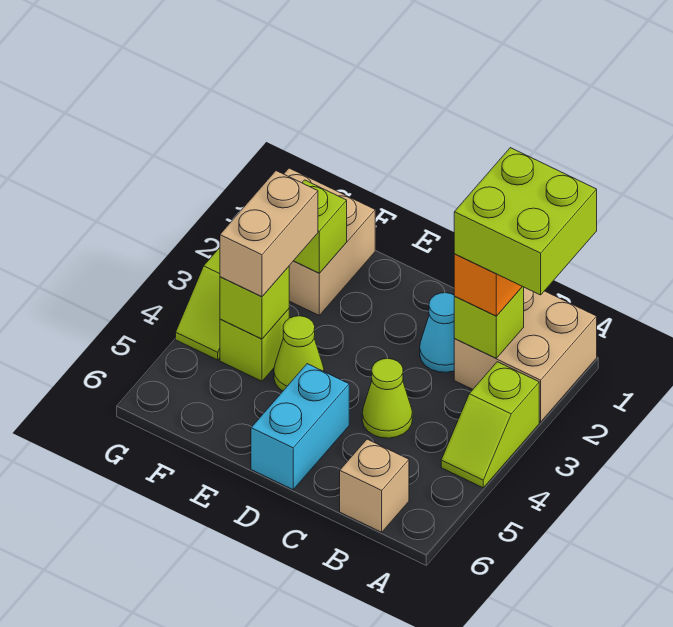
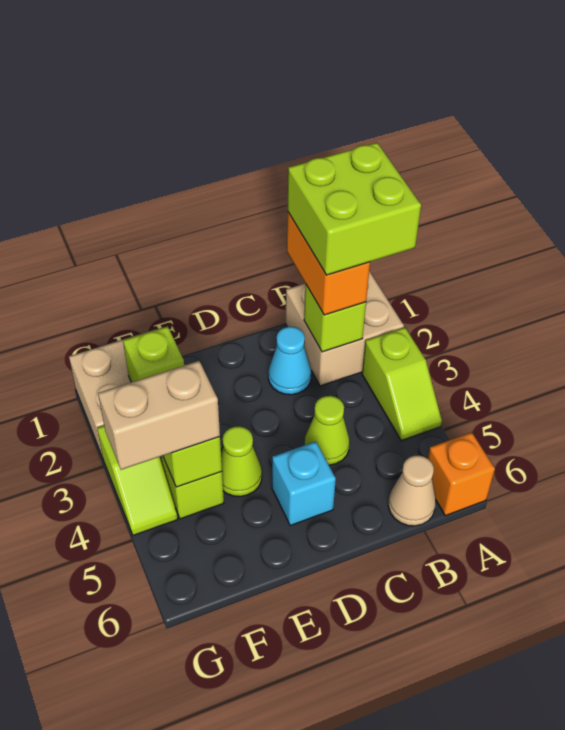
none -> orange 1x1 brick [428,432,495,516]
tan 1x1 brick [340,439,409,532] -> tan 1x1 cone [388,456,436,526]
cyan 1x2 brick [251,364,349,490] -> cyan 1x1 brick [272,442,336,525]
tan 1x2 brick [220,171,318,297] -> tan 1x2 brick turned to [98,361,220,470]

